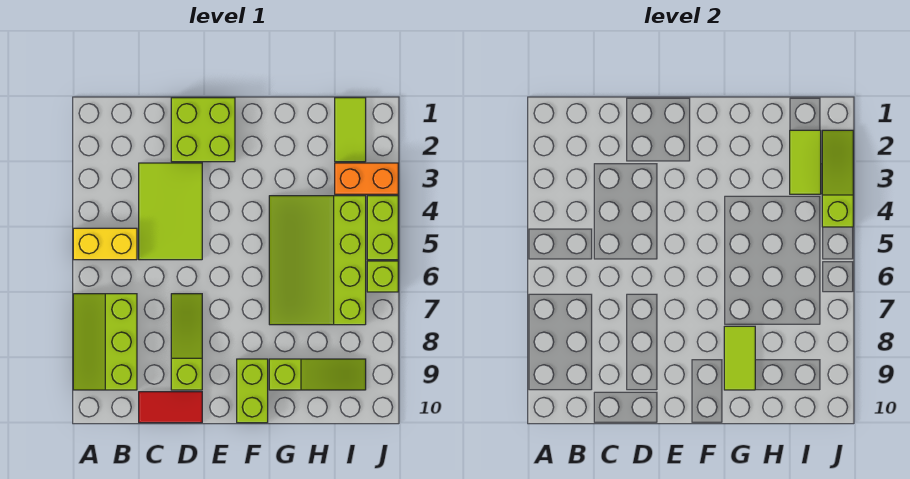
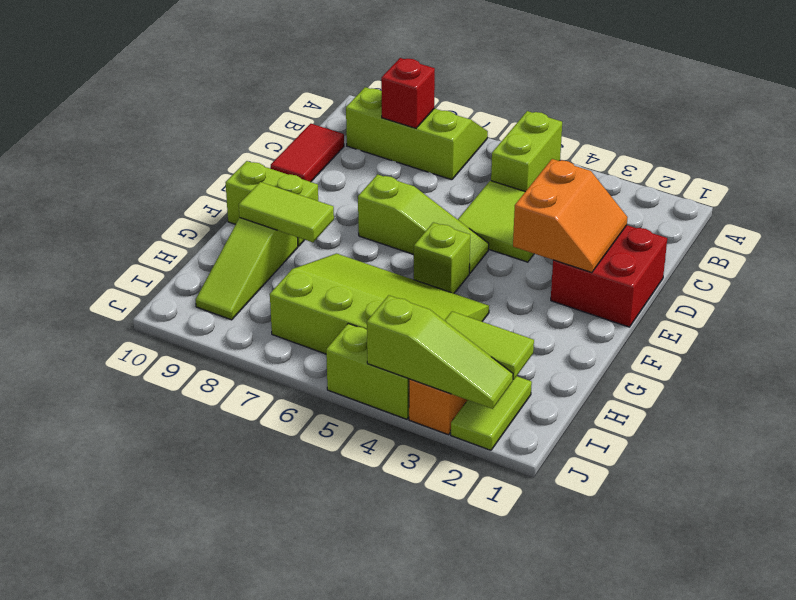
yellow 1x2 brick [73,228,137,260] -> lime 1x2 brick [491,111,562,192]
none -> red 1x1 brick [381,58,435,128]
lime 2x3 tile [139,163,202,260] -> lime 2x2 tile [458,181,534,262]
lime 2x2 brick [171,98,235,162] -> red 2x2 brick [551,225,667,327]
none -> orange 2x2 slope [513,159,628,273]
lime 1x3 slope [171,294,202,390] -> lime 1x3 slope moved to [358,174,489,273]
lime 1x2 tile [335,98,366,162] -> lime 1x2 tile turned to [451,376,532,450]
lime 1x1 brick [367,261,398,292] -> lime 1x1 brick moved to [414,222,470,293]

